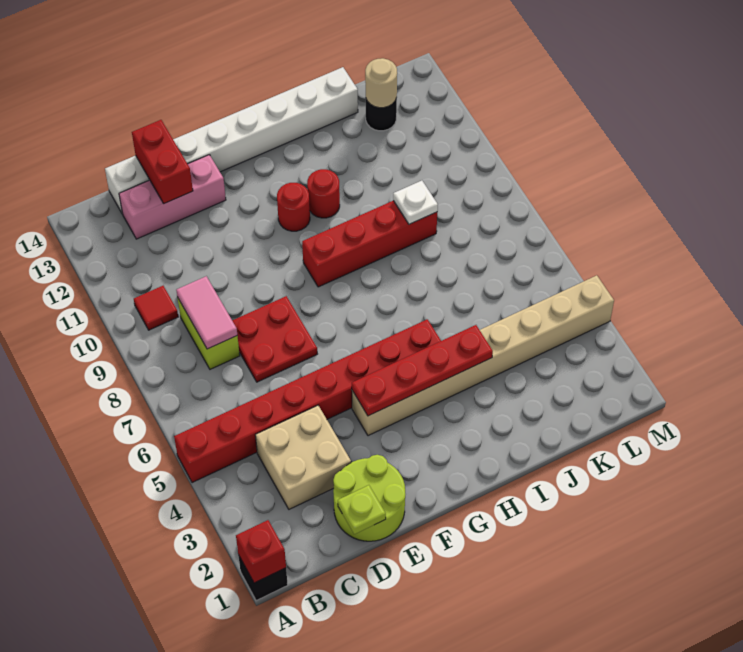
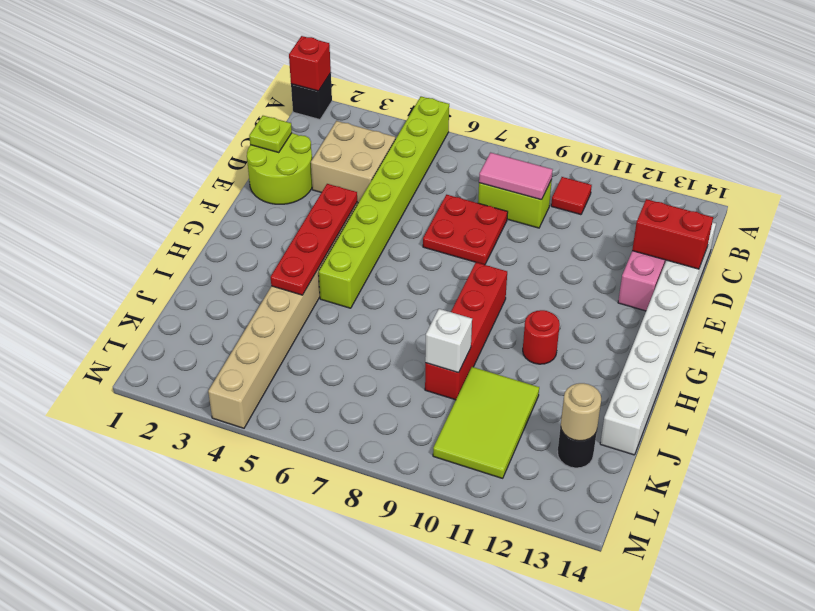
red 1x8 brick [174,319,441,483] -> lime 1x8 brick [319,97,449,308]
red 1x1 round brick [277,183,310,231] -> none
white 1x1 plate [393,181,438,224] -> white 1x1 brick [425,309,472,373]
none -> lime 2x3 tile [433,367,539,478]

